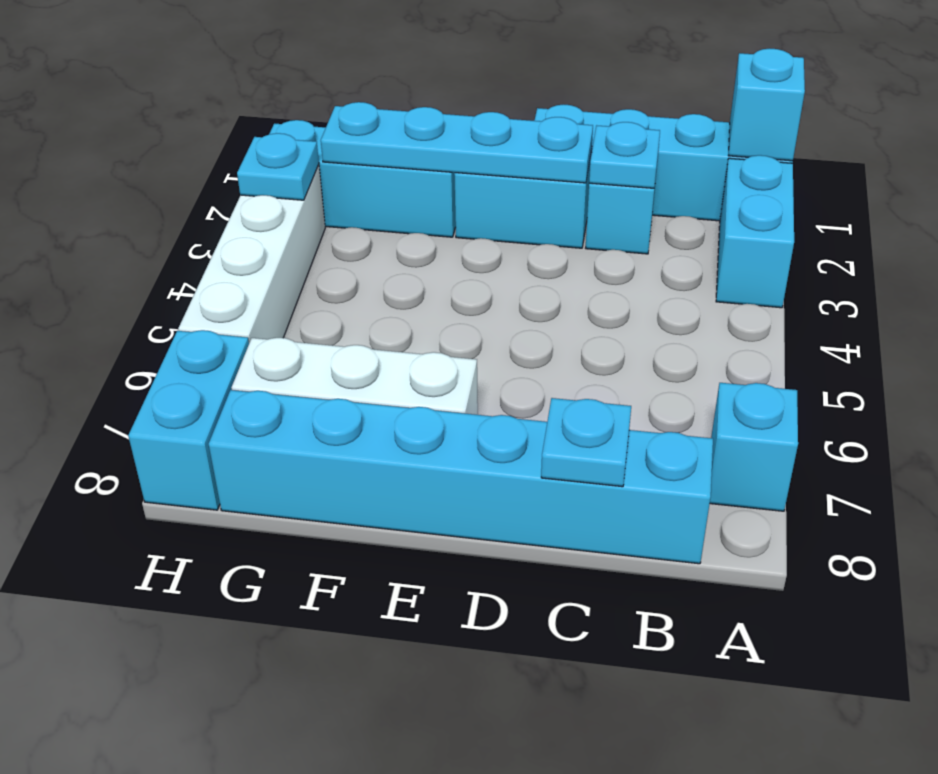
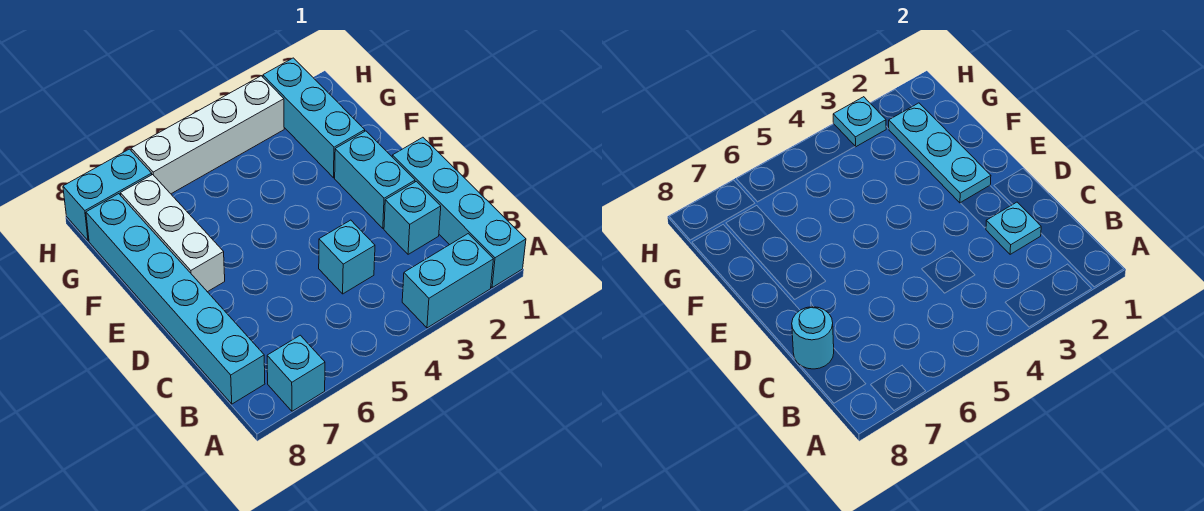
cyan 1x1 brick [728,48,805,161] -> cyan 1x1 brick moved to [319,220,375,294]
cyan 1x1 plate [541,398,631,487] -> cyan 1x1 round brick [792,307,834,369]
cyan 1x4 plate [321,102,593,183] -> cyan 1x3 plate [889,103,991,203]

